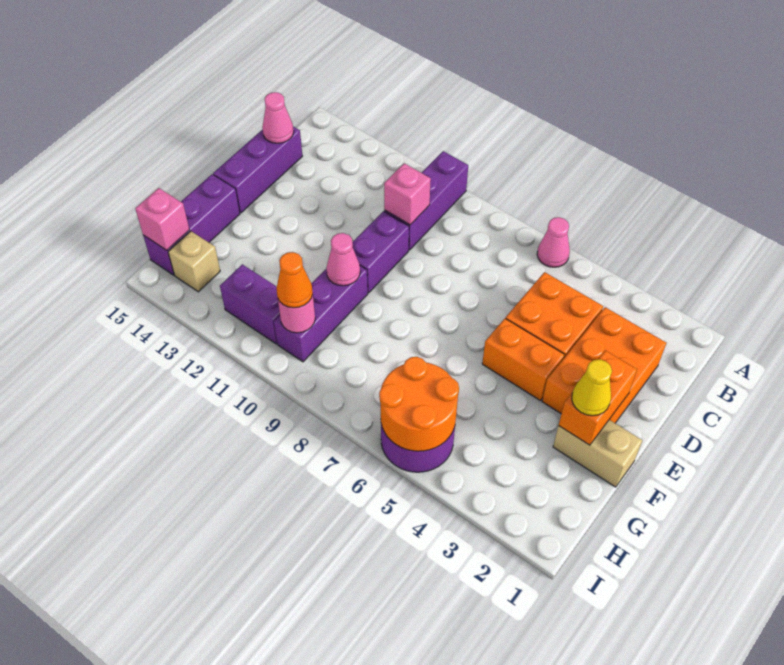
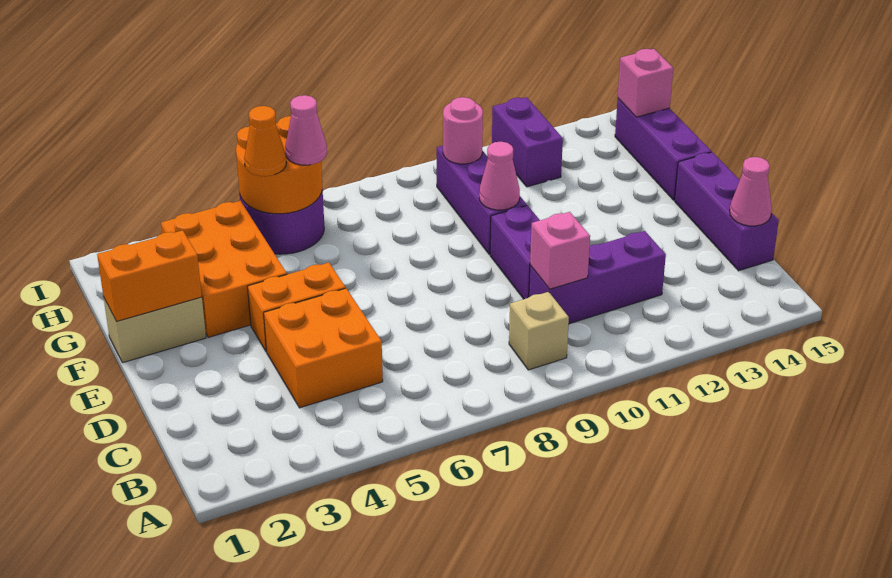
pink 1x1 cone [537,217,570,267] -> pink 1x1 cone moved to [285,95,327,165]
purple 1x3 brick [384,151,468,250] -> purple 1x3 brick turned to [529,231,666,324]
orange 2x3 brick [542,307,666,423] -> orange 2x3 brick moved to [161,201,287,337]
orange 1x2 brick [559,350,637,445] -> orange 1x2 brick turned to [97,230,202,322]
yellow 1x1 cone [572,359,612,416] -> none
orange 1x1 cone [276,252,313,308] -> orange 1x1 cone moved to [244,106,286,176]
purple 1x2 brick [220,264,280,344] -> purple 1x2 brick turned to [492,97,563,187]
tan 1x1 brick [168,231,220,292] -> tan 1x1 brick moved to [509,292,569,370]

